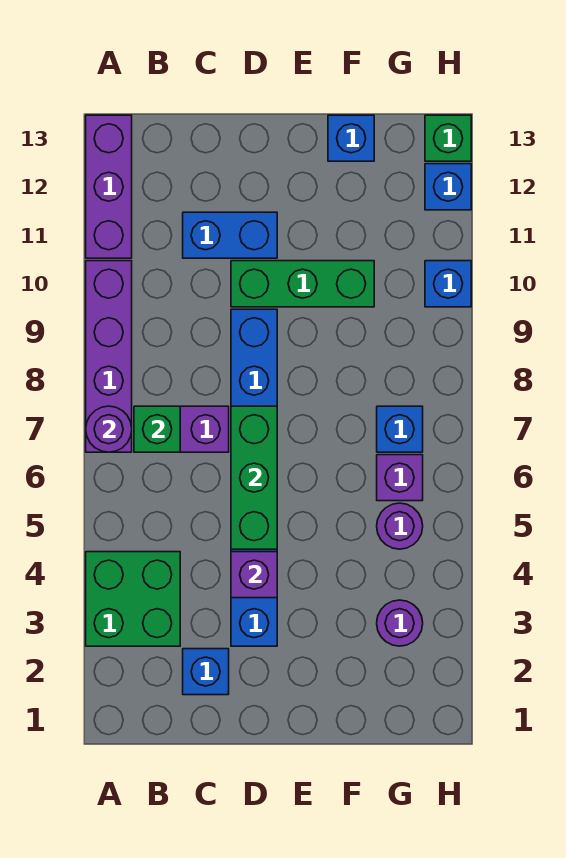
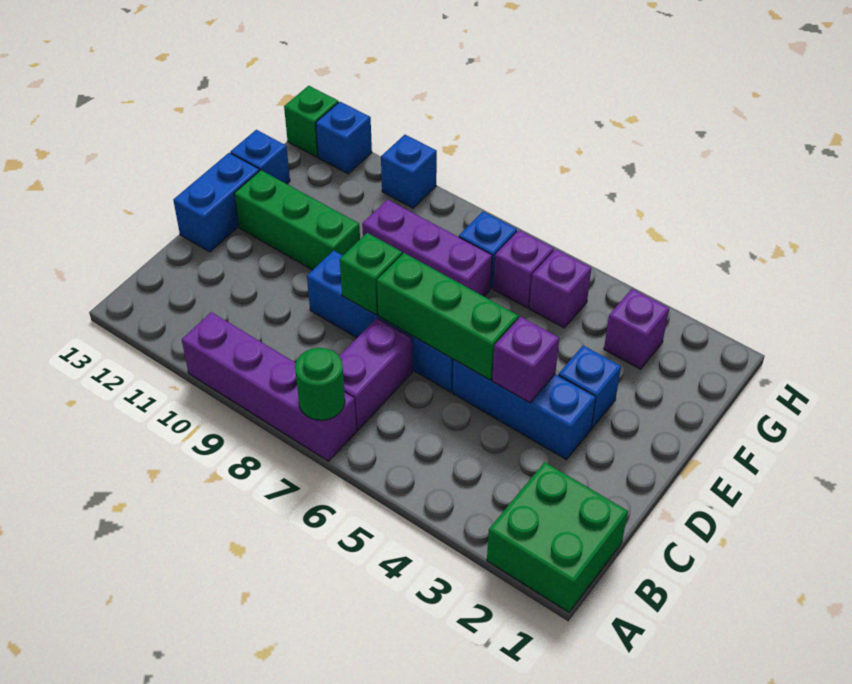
green 2x2 brick [86,552,180,646] -> green 2x2 brick moved to [487,462,628,612]
purple 1x1 round brick [86,406,132,452] -> green 1x1 round brick [295,348,345,420]
purple 1x3 brick [86,115,132,258] -> purple 1x3 brick moved to [362,200,492,296]
green 1x1 brick [134,406,180,452] -> green 1x1 brick moved to [340,233,402,315]
blue 1x1 brick [183,649,229,695] -> blue 1x1 brick moved to [558,346,621,428]
blue 1x2 brick [183,212,277,258] -> blue 1x2 brick moved to [173,153,259,252]
green 1x3 brick [231,261,374,307] -> green 1x3 brick turned to [234,170,360,270]
purple 1x1 round brick [377,600,423,646] -> purple 1x1 brick [604,289,669,369]
purple 1x1 round brick [377,503,423,549] -> purple 1x1 brick [529,249,591,328]

